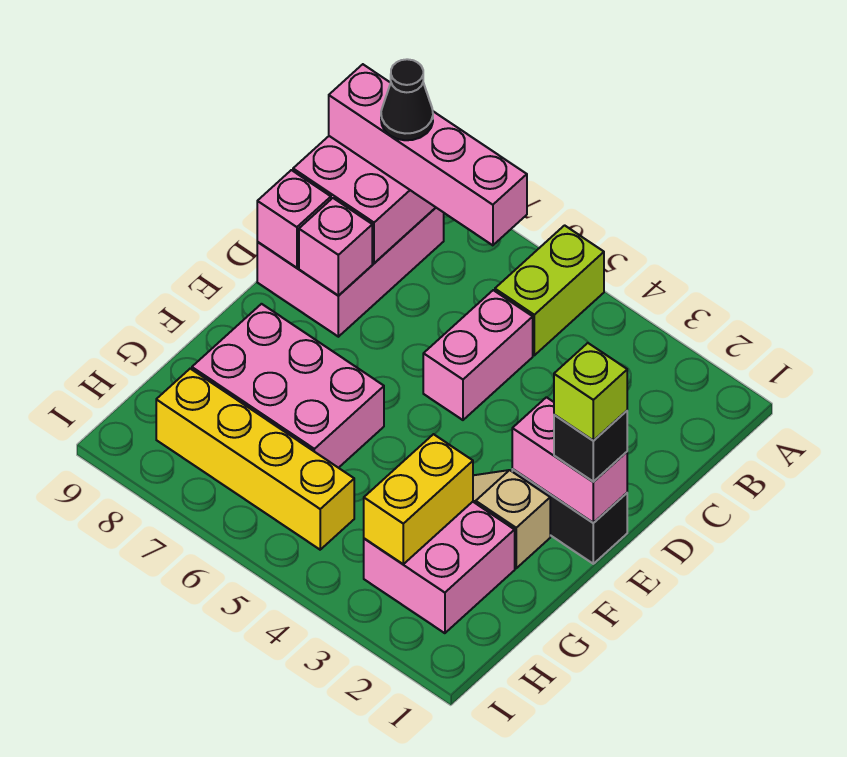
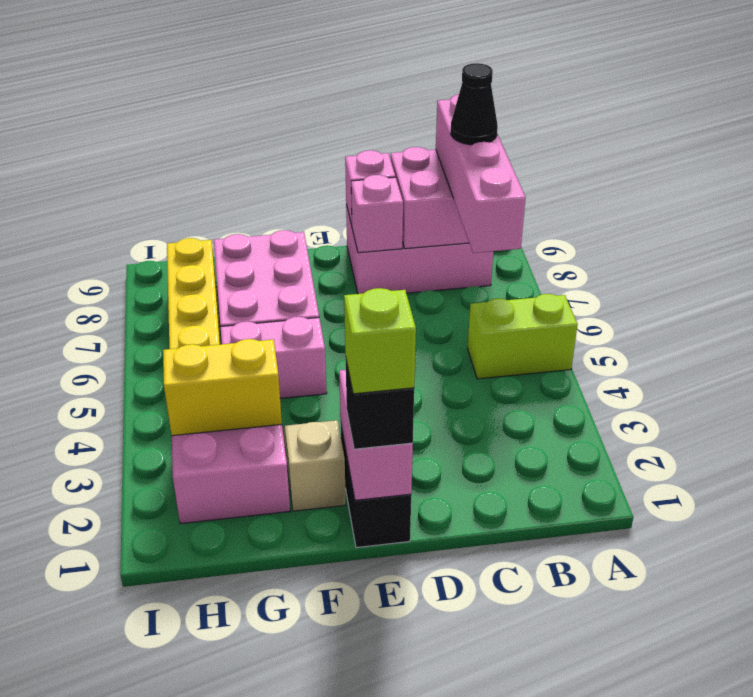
pink 1x2 brick [423,290,533,420] -> pink 1x2 brick moved to [221,317,327,398]

